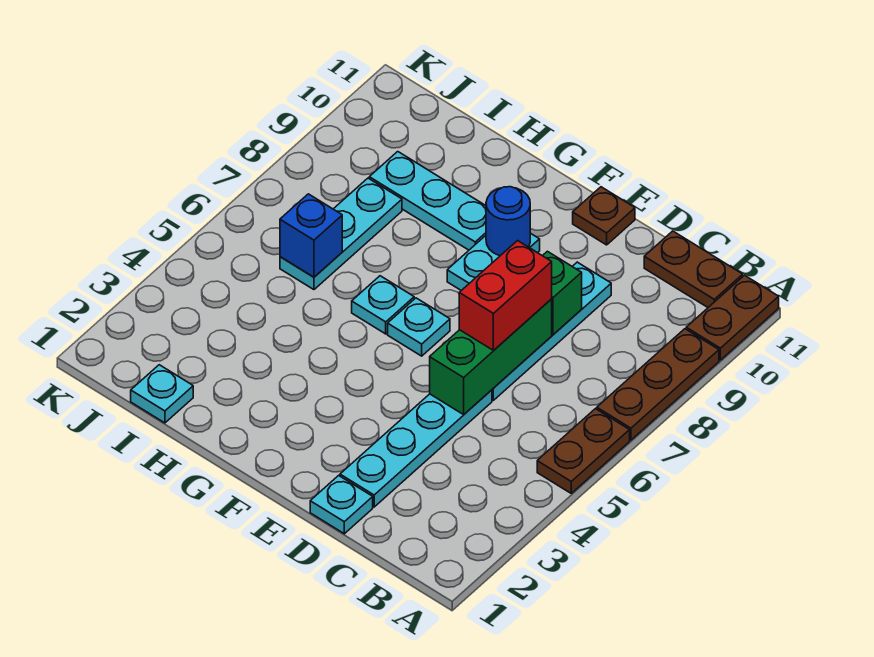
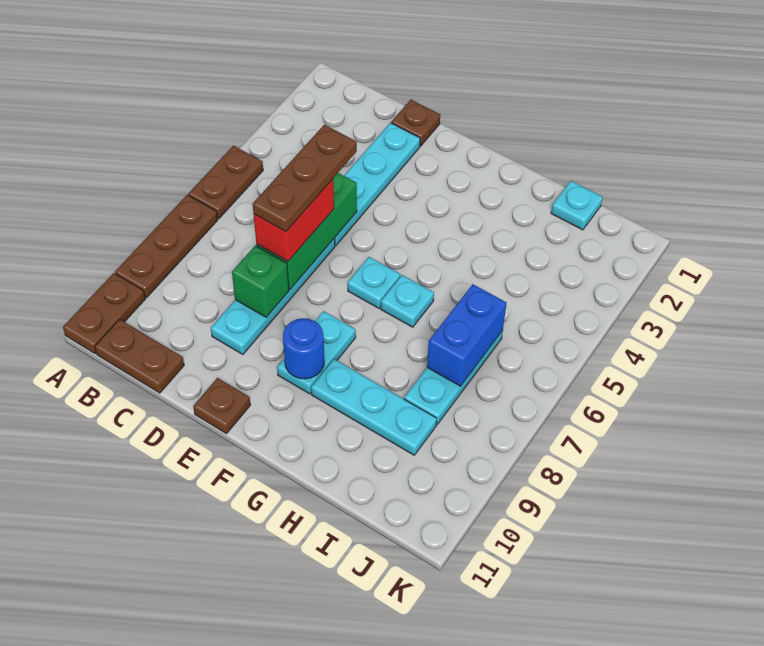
cyan 1x1 plate [310,475,373,534] -> brown 1x1 plate [391,100,440,146]
none -> brown 1x3 plate [253,125,357,232]
blue 1x1 brick [280,194,342,277] -> blue 1x2 brick [427,284,507,386]

